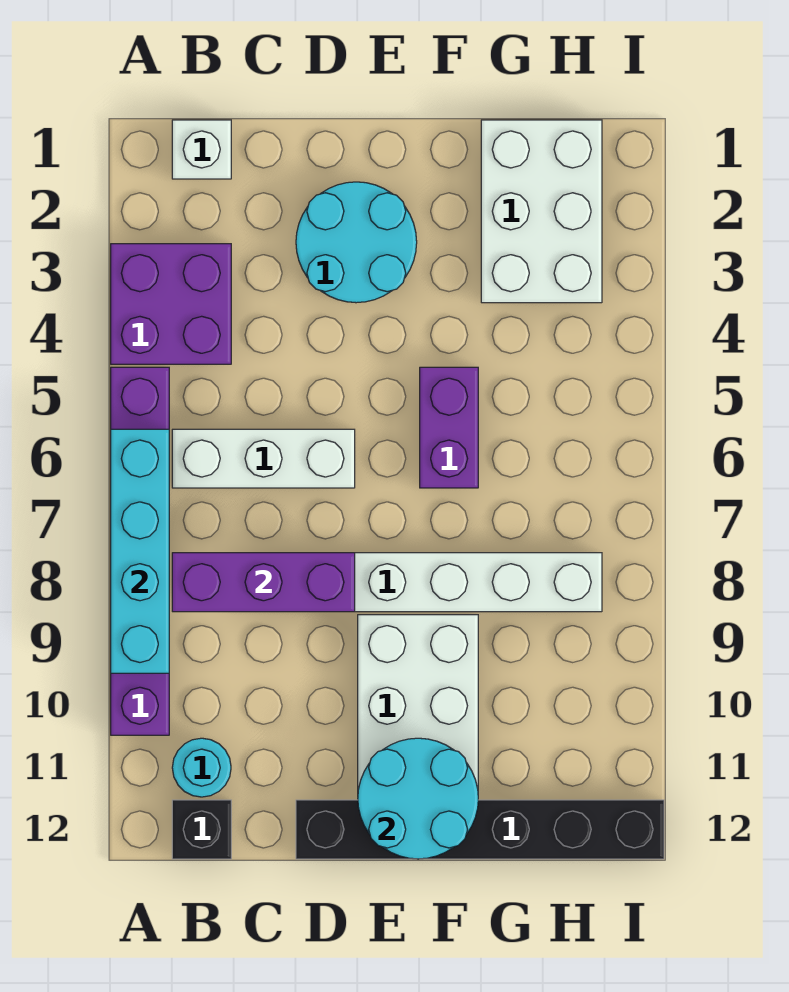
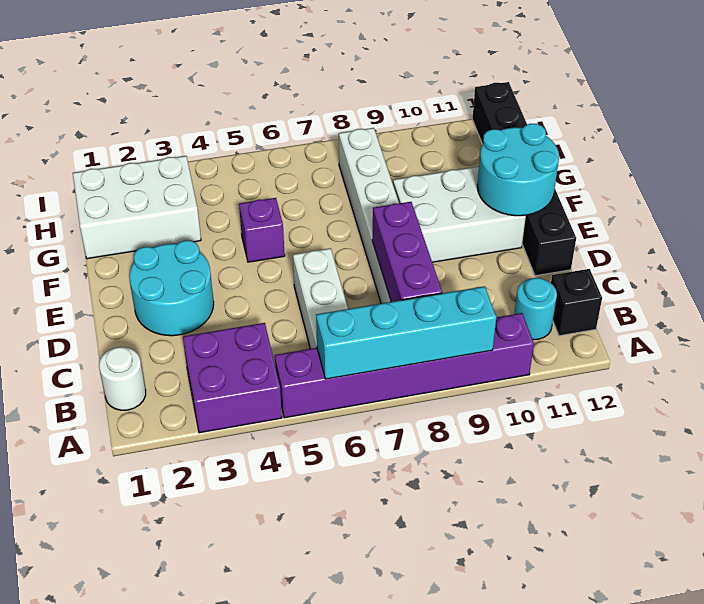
white 1x1 brick [172,120,231,179] -> white 1x1 round brick [99,347,146,410]
purple 1x2 brick [420,367,478,488] -> purple 1x1 brick [239,198,285,262]

